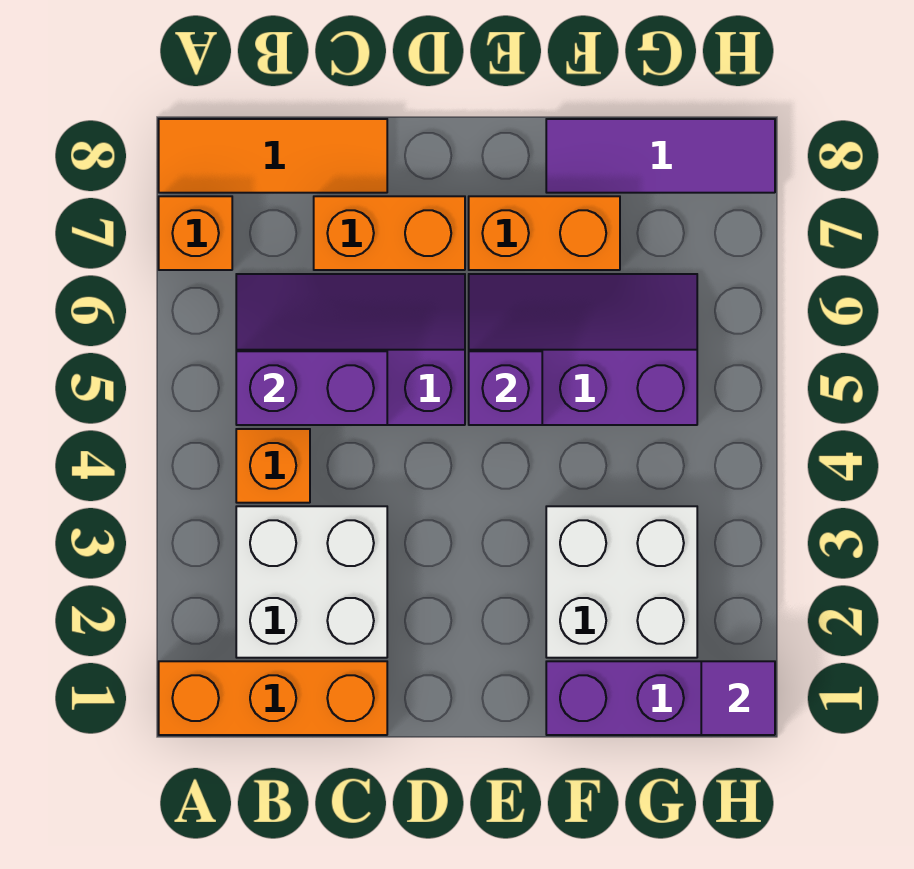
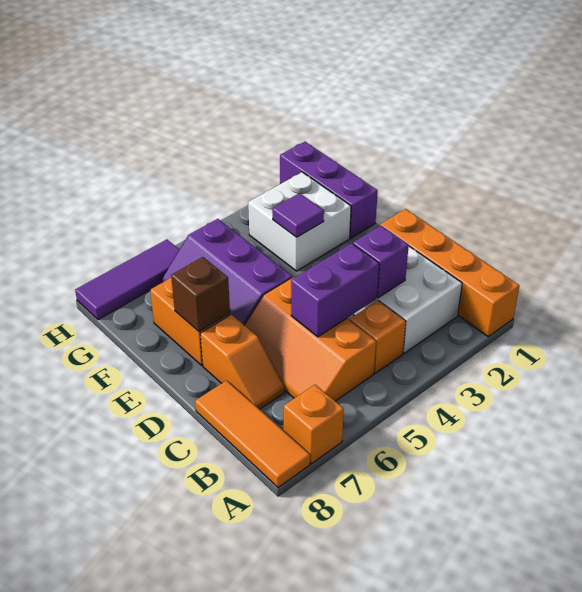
orange 1x3 brick [159,661,387,735] -> orange 1x4 brick [380,209,519,337]
purple 2x3 slope [236,274,465,425] -> orange 2x3 slope [245,277,376,401]
purple 1x2 brick [236,351,387,425] -> purple 1x2 brick turned to [291,243,379,337]
orange 1x2 brick [314,196,465,270] -> orange 1x2 slope [200,315,285,409]
purple 1x1 brick [469,351,542,425] -> purple 1x1 brick moved to [353,226,409,298]
none -> brown 1x1 brick [171,257,230,332]
purple 1x3 tile [546,119,775,193] -> purple 1x3 tile turned to [75,239,179,320]
purple 1x1 tile [701,661,775,735] -> purple 1x1 tile moved to [272,193,324,237]

